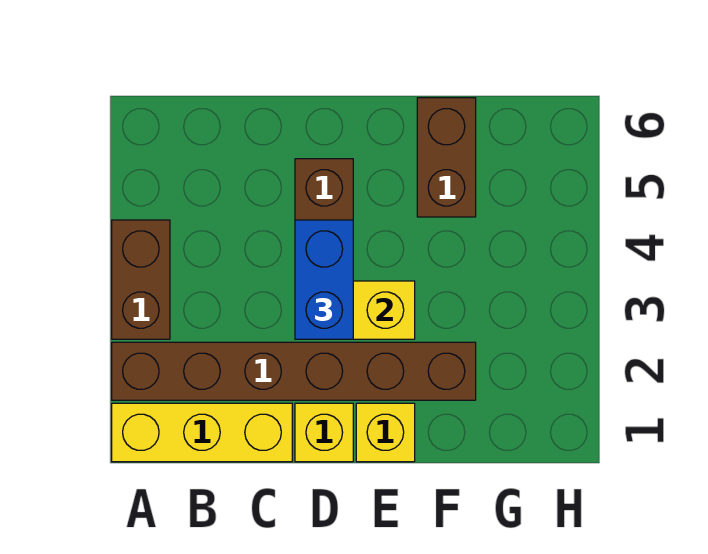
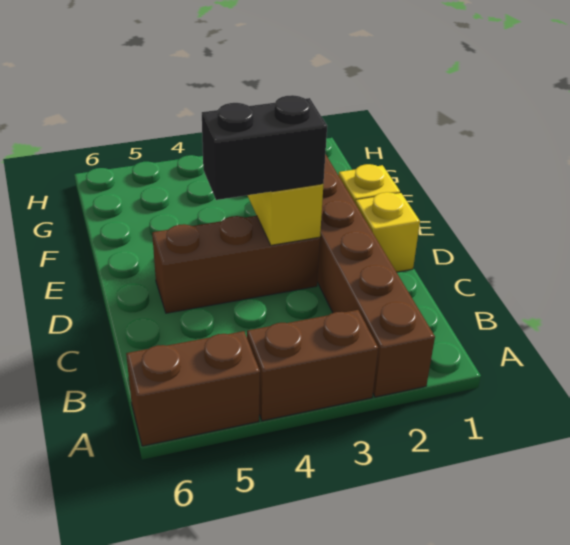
yellow 1x3 brick [112,403,292,462] -> none
blue 1x2 brick [295,220,353,339] -> black 1x2 brick [202,95,327,200]
brown 1x2 brick [417,98,476,217] -> brown 1x2 brick moved to [126,331,260,446]

